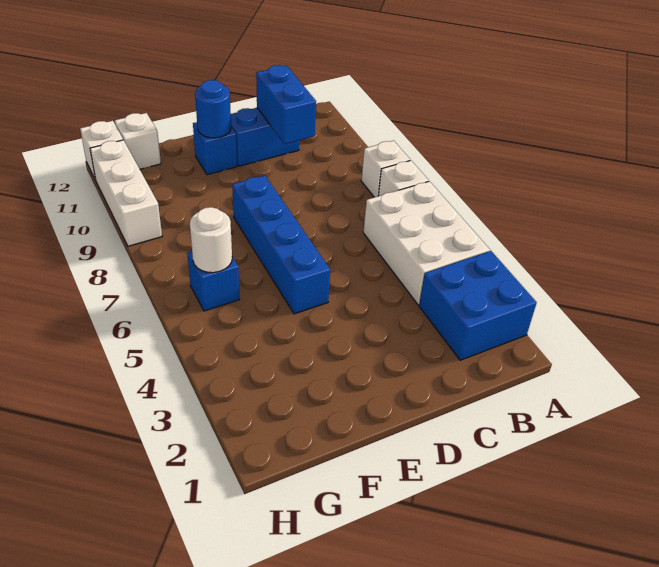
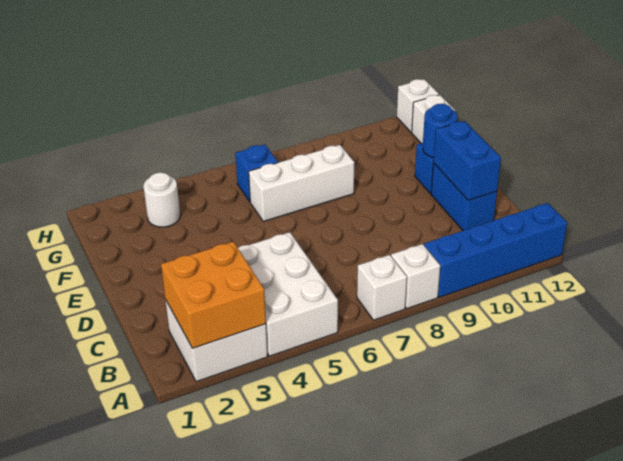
blue 2x2 brick [419,251,537,360] -> white 2x2 brick [165,300,268,382]
none -> orange 2x2 brick [161,242,266,348]
white 2x3 brick [363,181,490,305] -> white 2x3 brick turned to [238,232,338,356]
blue 1x2 brick [256,65,316,144] -> blue 1x2 brick turned to [433,121,501,200]
blue 1x4 brick [232,175,330,314] -> blue 1x4 brick moved to [424,203,567,297]
white 1x1 round brick [190,207,232,273] -> white 1x1 round brick moved to [143,172,180,227]
white 1x3 brick [90,140,162,246] -> white 1x3 brick moved to [249,145,354,221]

